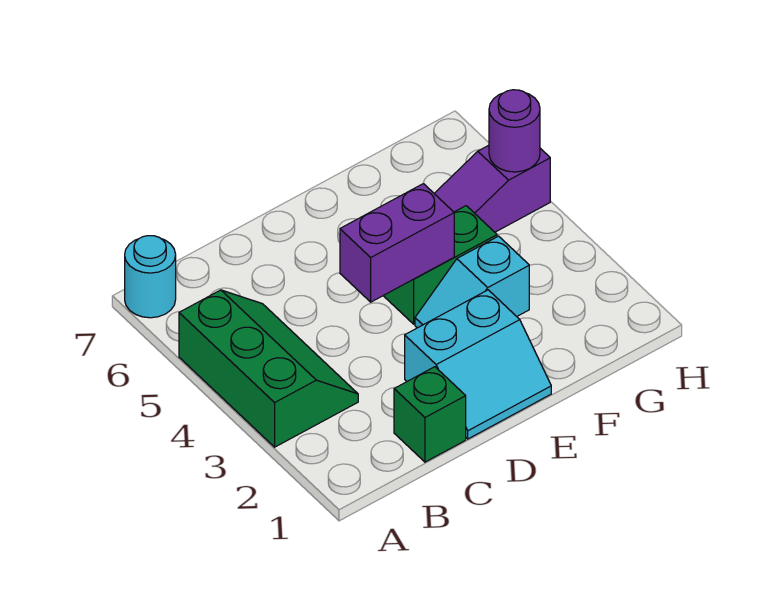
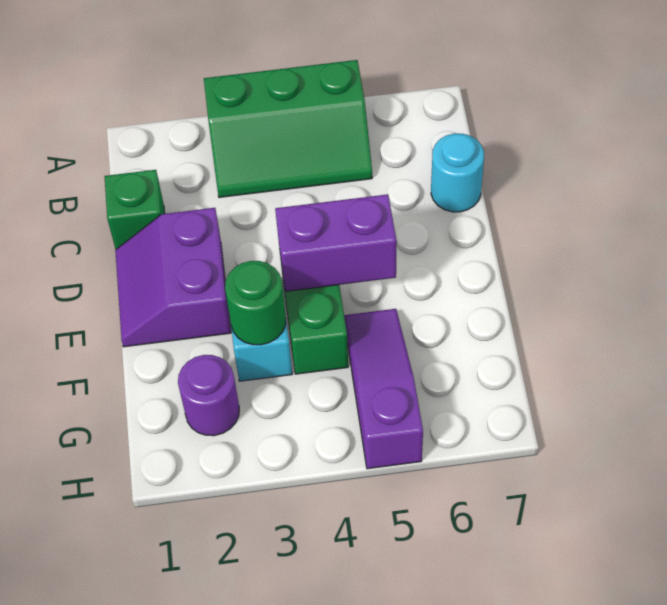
cyan 1x1 round brick [125,236,176,318] -> cyan 1x1 round brick moved to [431,133,484,212]
cyan 2x2 slope [405,290,551,439] -> purple 2x2 slope [115,208,231,347]
purple 1x2 brick [340,184,454,302] -> purple 1x2 brick turned to [275,194,397,291]
none -> green 1x1 round brick [225,261,286,345]
purple 1x1 round brick [489,90,540,172] -> purple 1x1 round brick moved to [178,355,239,436]

